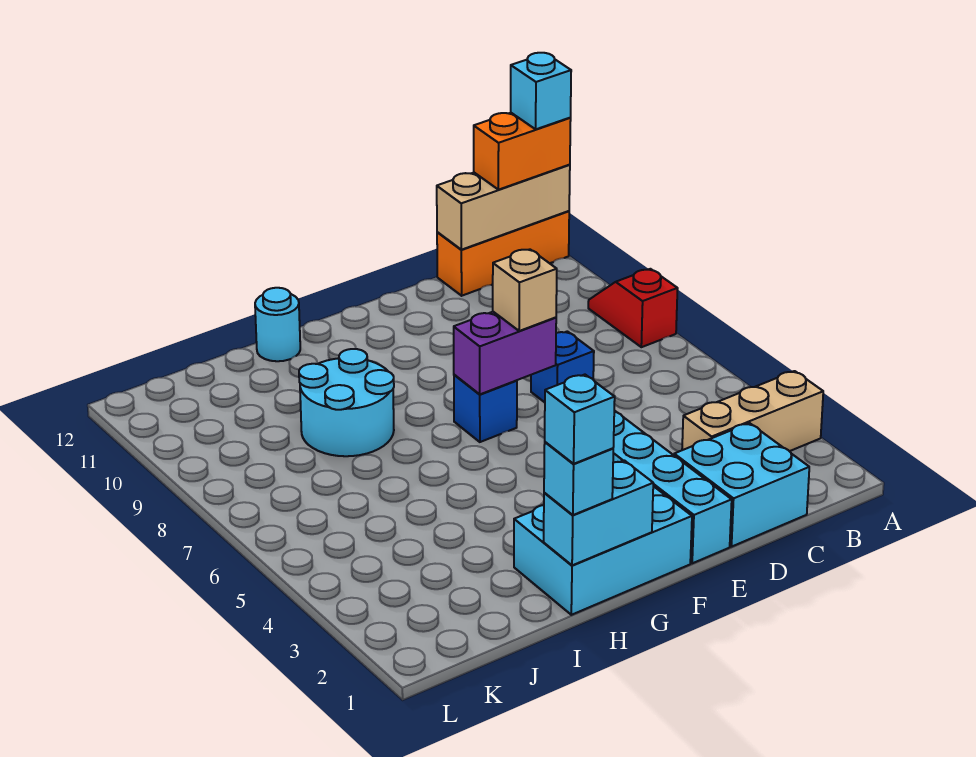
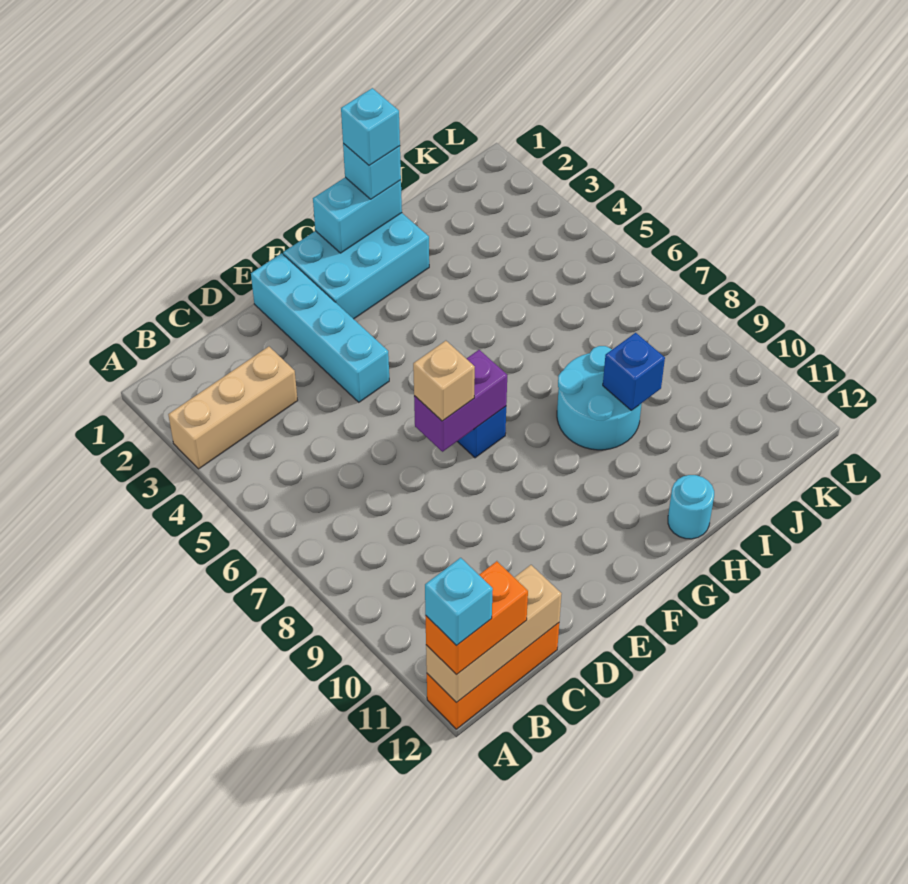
red 1x2 slope [588,269,678,347] -> none
cyan 2x2 brick [674,423,809,547] -> none
blue 1x1 brick [531,331,594,402] -> blue 1x1 brick moved to [603,333,665,411]

